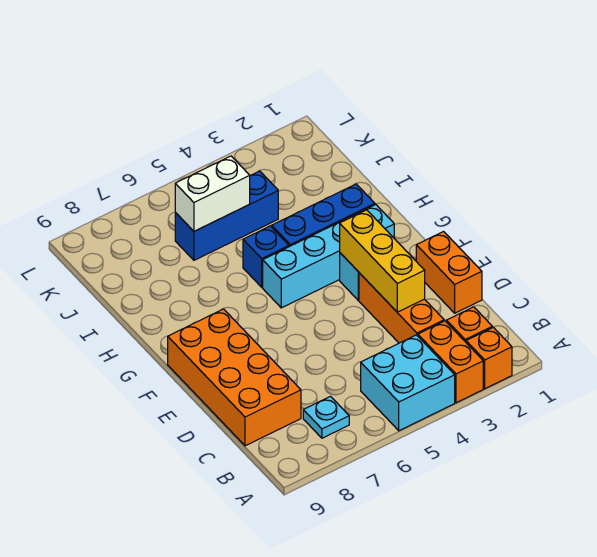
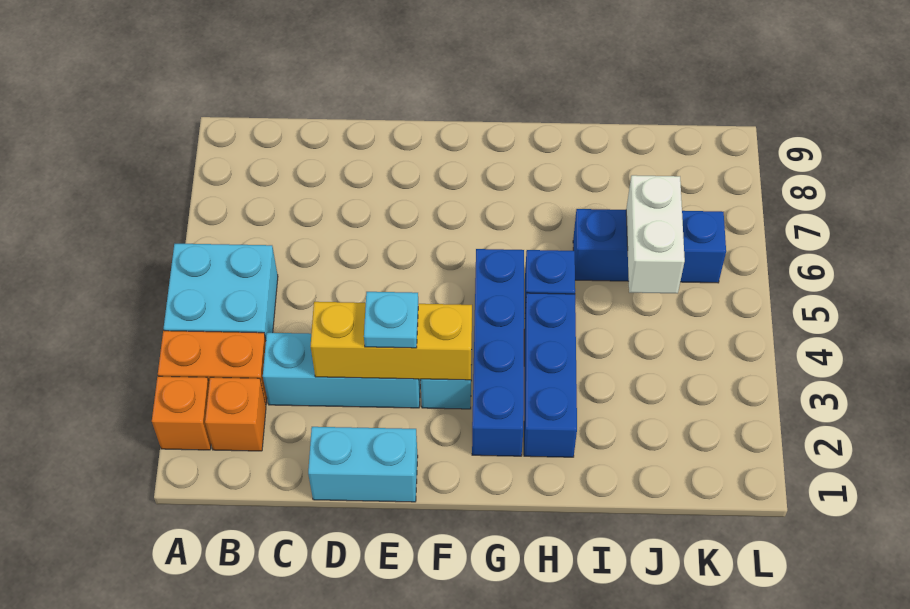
cyan 1x1 plate [303,396,349,438] -> cyan 1x1 plate moved to [364,292,418,348]
orange 1x3 brick [359,273,444,343] -> cyan 1x3 brick [263,333,421,408]
orange 2x4 brick [168,309,301,446] -> none
orange 1x2 brick [416,232,482,313] -> cyan 1x2 brick [308,427,418,502]
cyan 1x4 brick [263,205,394,308] -> blue 1x4 brick [472,249,524,456]
blue 1x3 brick [175,171,278,260] -> blue 1x3 brick turned to [573,209,726,283]

